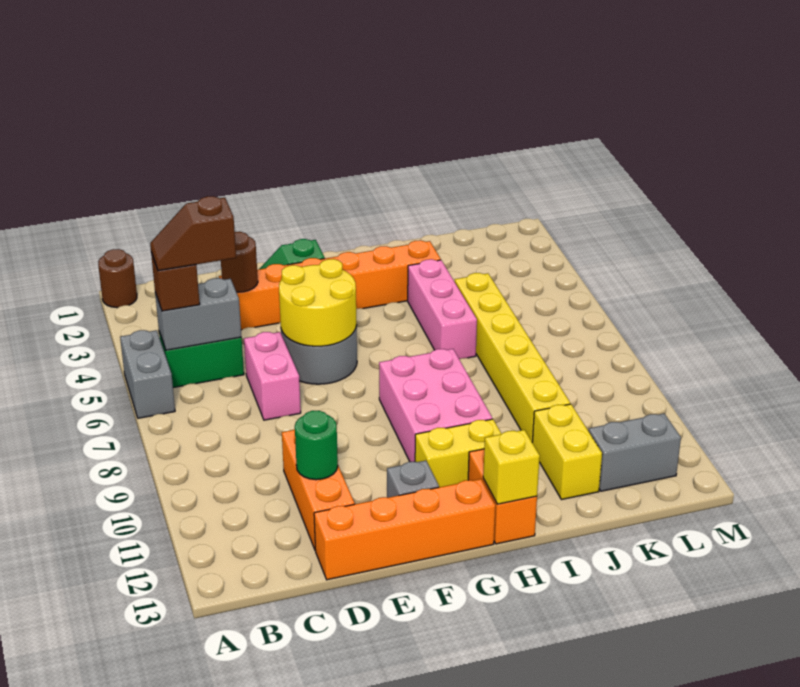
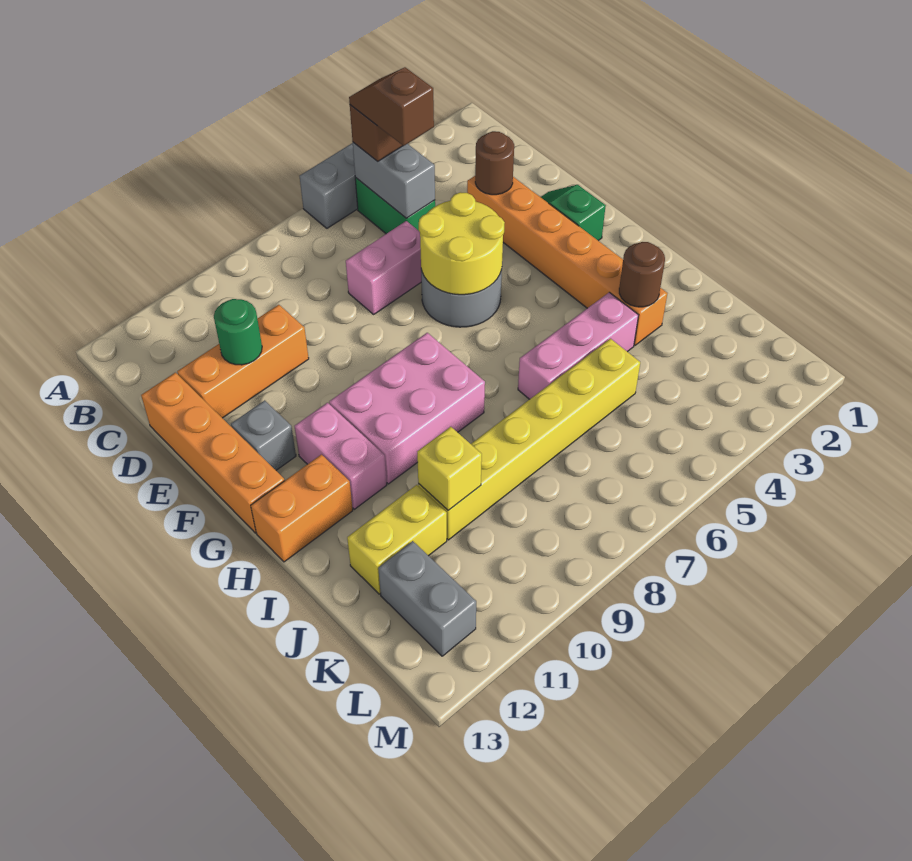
brown 1x1 round brick [98,249,137,308] -> brown 1x1 round brick moved to [619,242,665,307]
yellow 1x2 brick [415,419,501,487] -> pink 1x2 brick [295,403,387,509]
yellow 1x1 brick [483,430,540,504] -> yellow 1x1 brick moved to [417,427,482,510]

